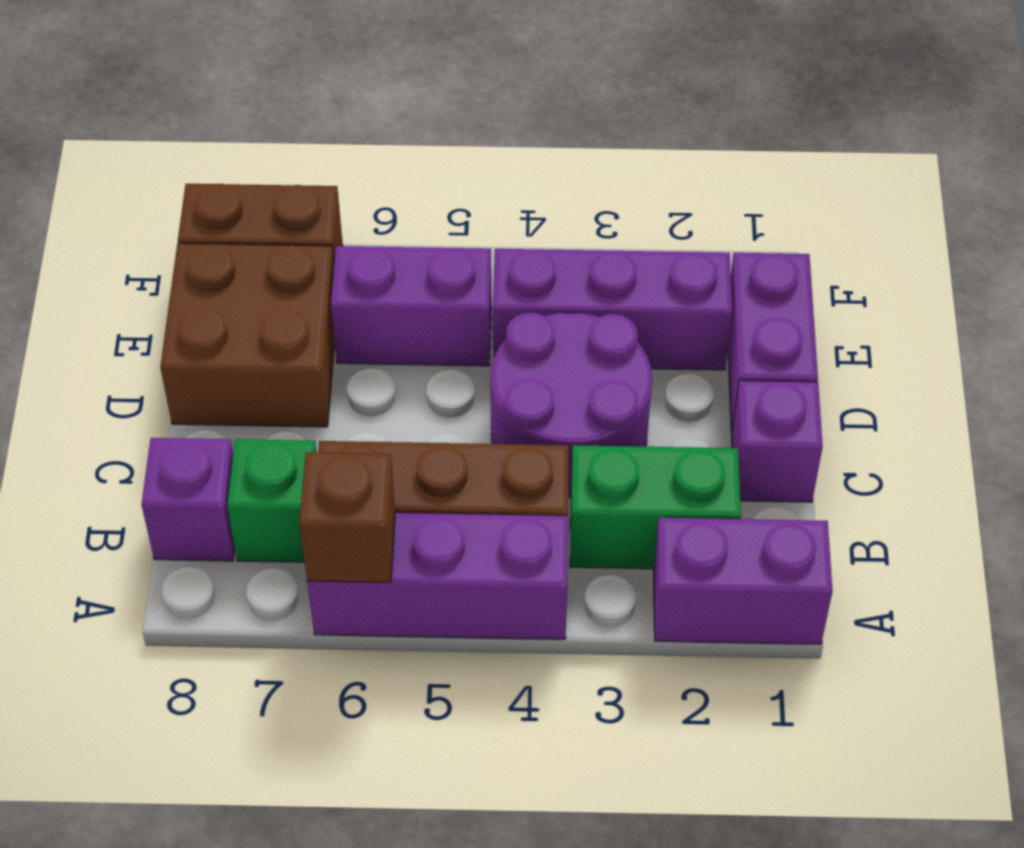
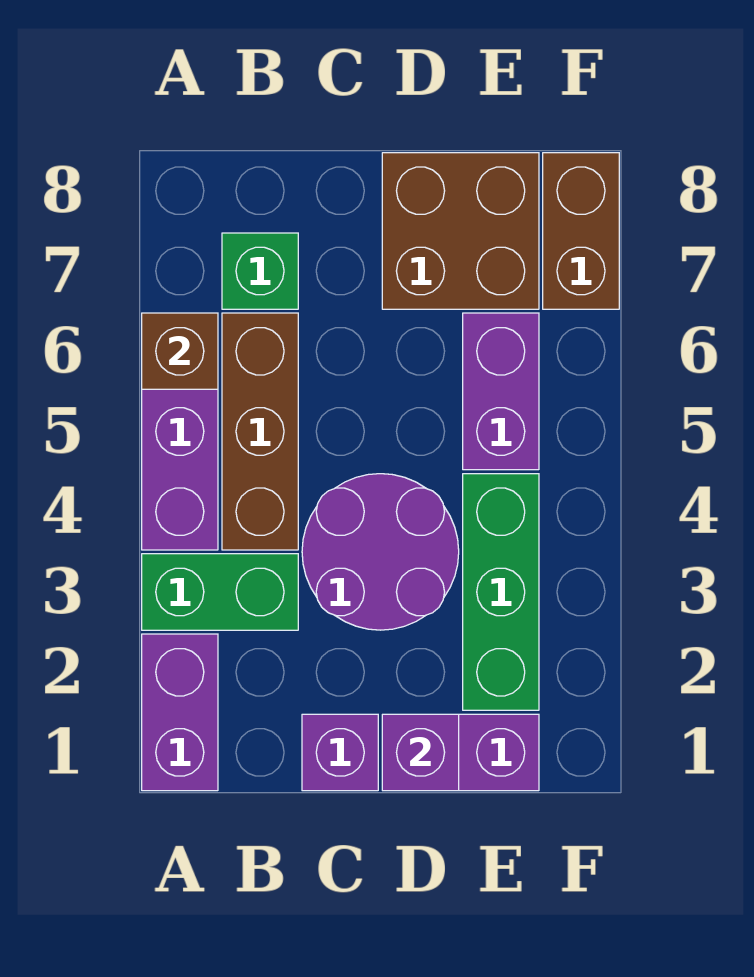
green 1x2 brick [570,445,741,569] -> green 1x2 brick turned to [142,554,298,630]
purple 1x1 brick [141,438,235,561] -> purple 1x1 brick moved to [382,714,459,791]
purple 1x3 brick [493,249,732,370] -> green 1x3 brick [463,474,539,710]

